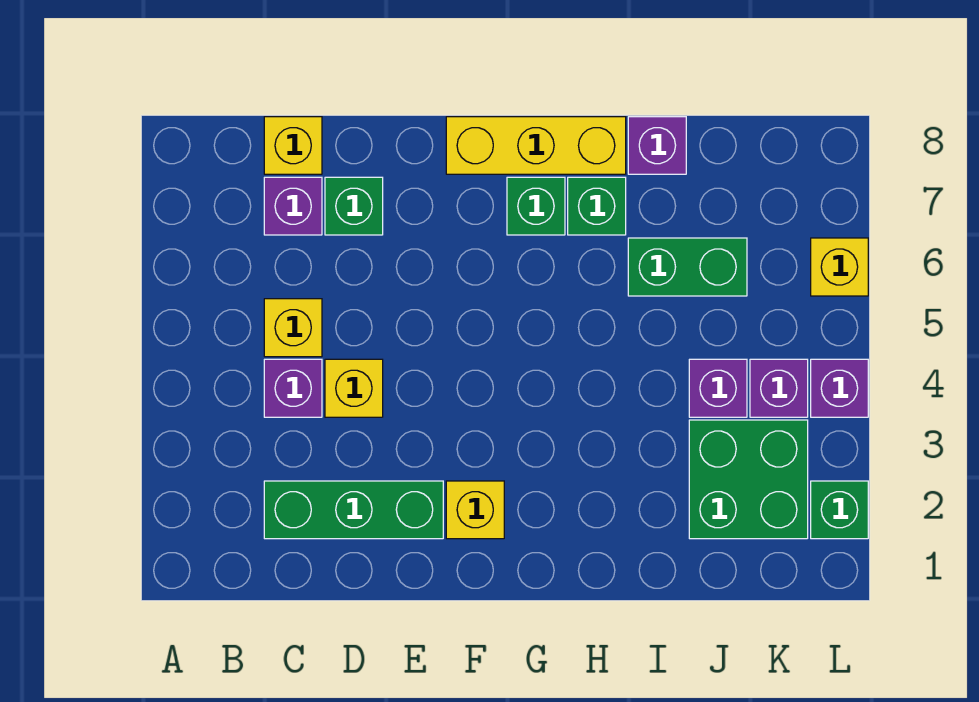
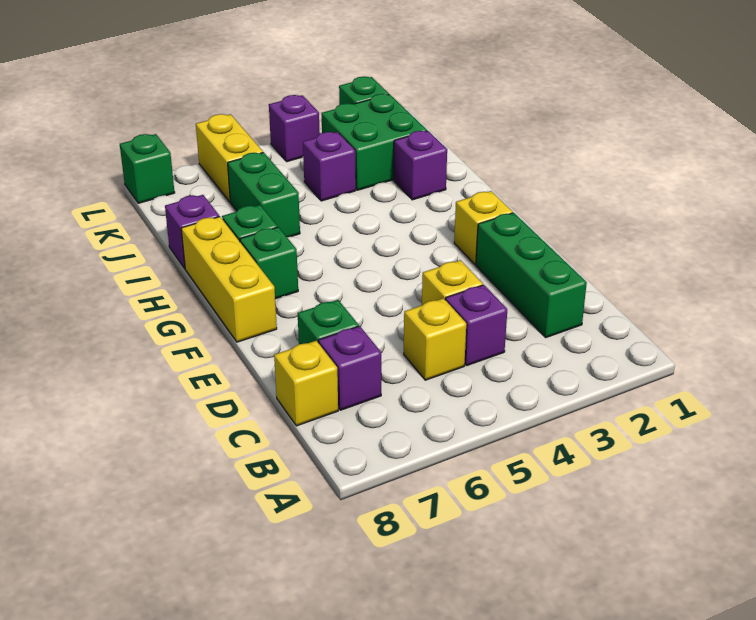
purple 1x1 brick [750,359,808,417] -> purple 1x1 brick moved to [394,131,447,200]
yellow 1x1 brick [811,238,868,296] -> yellow 1x2 brick [196,114,263,202]
none -> green 1x1 brick [120,134,175,203]

